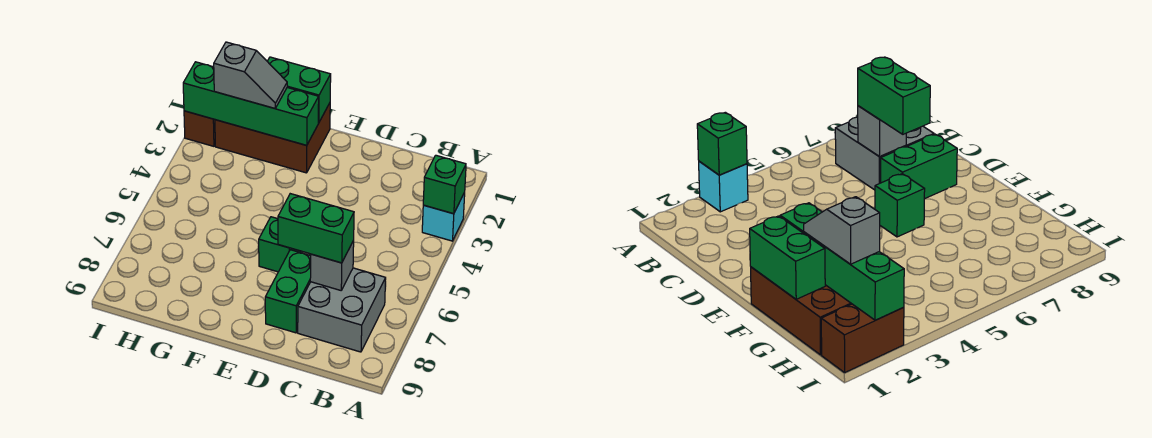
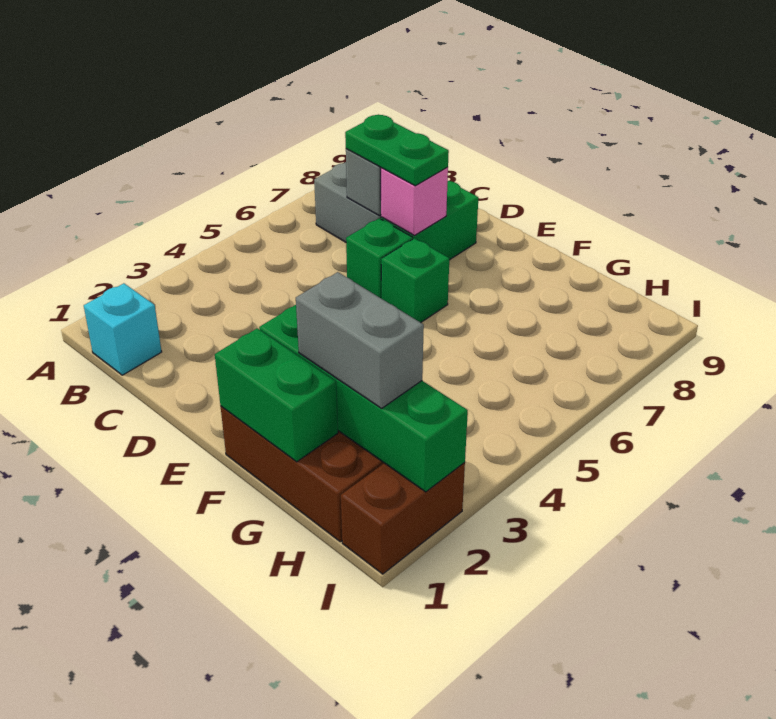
cyan 1x1 brick [422,193,465,241] -> cyan 1x1 brick moved to [84,283,162,375]
green 1x1 brick [423,155,466,214] -> green 1x1 brick moved to [346,218,413,299]
green 1x2 brick [278,194,354,263] -> green 1x2 plate [345,115,449,186]
none -> pink 1x1 brick [381,167,448,235]
grey 1x2 slope [214,42,287,108] -> grey 1x2 brick [296,272,424,408]

